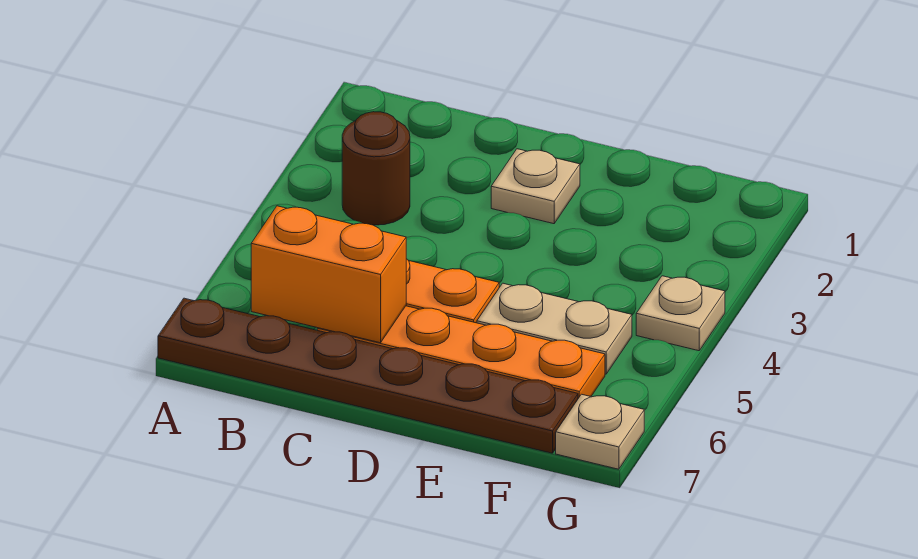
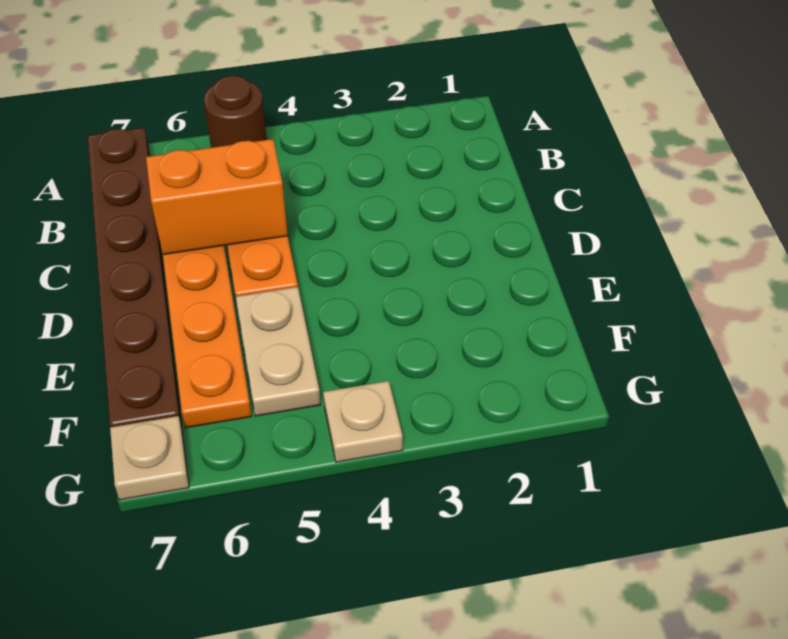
brown 1x1 round brick [342,112,410,225] -> brown 1x1 round brick moved to [204,76,267,148]
orange 1x2 brick [251,206,406,343] -> orange 1x2 brick turned to [146,139,288,255]
tan 1x1 plate [491,149,580,224] -> none

